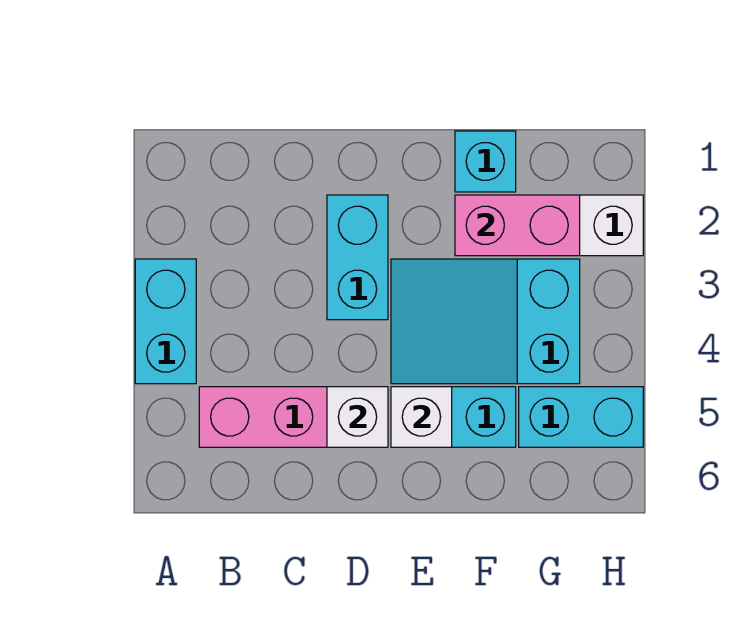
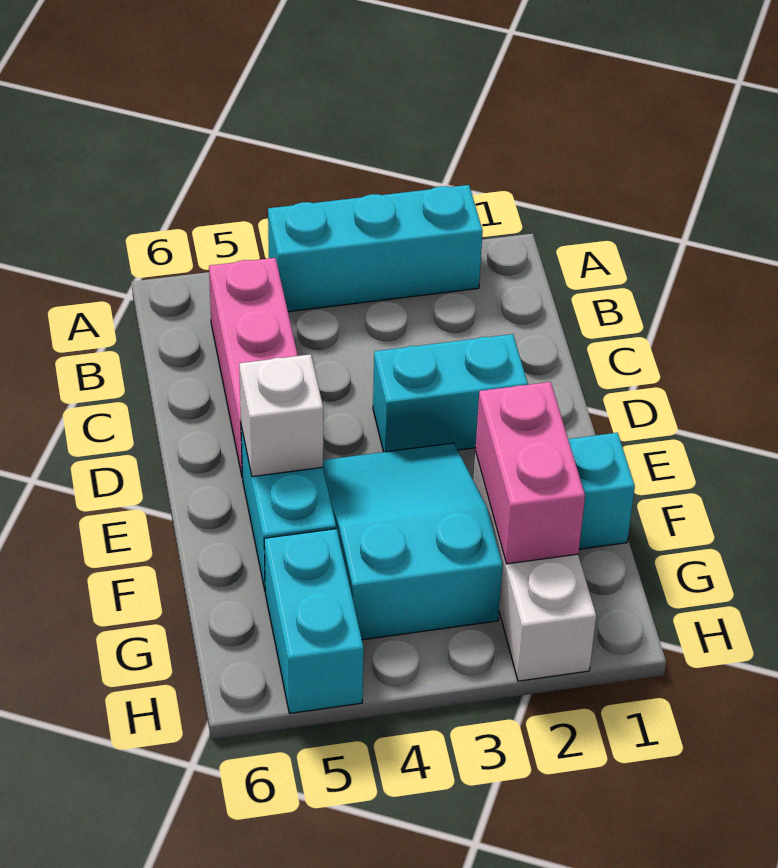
cyan 1x2 brick [135,259,196,384] -> cyan 1x3 brick [268,185,483,312]
white 1x1 brick [327,387,388,447] -> none

